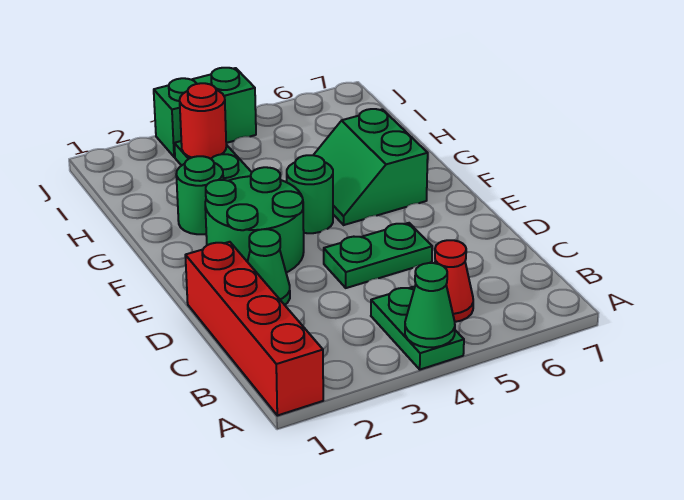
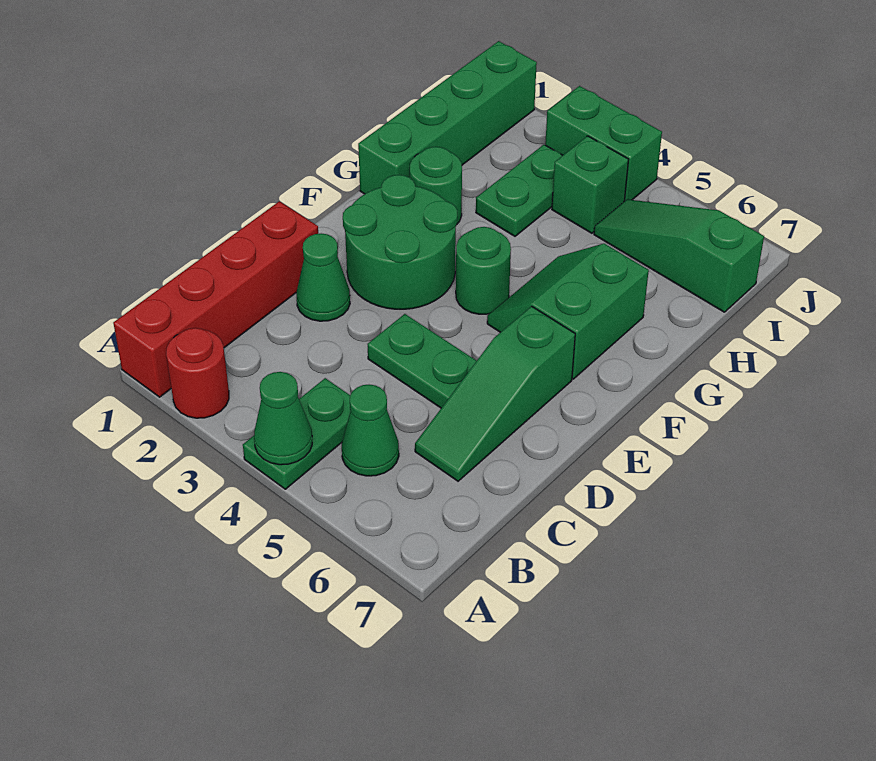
red 1x1 cone [435,240,473,322] -> green 1x1 cone [342,385,399,476]
none -> green 1x3 slope [415,306,575,481]
none -> green 1x4 brick [358,41,537,194]
red 1x1 round brick [180,83,226,159] -> red 1x1 round brick moved to [166,328,229,418]
none -> green 1x1 brick [552,136,629,233]
none -> green 1x3 slope [594,199,764,312]

